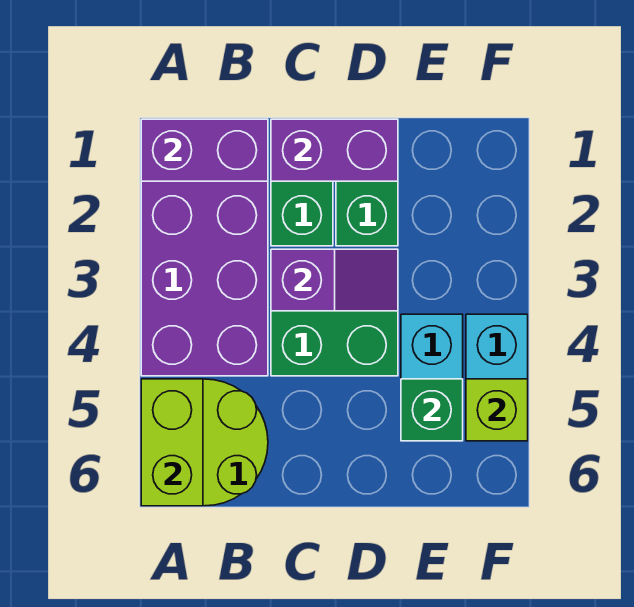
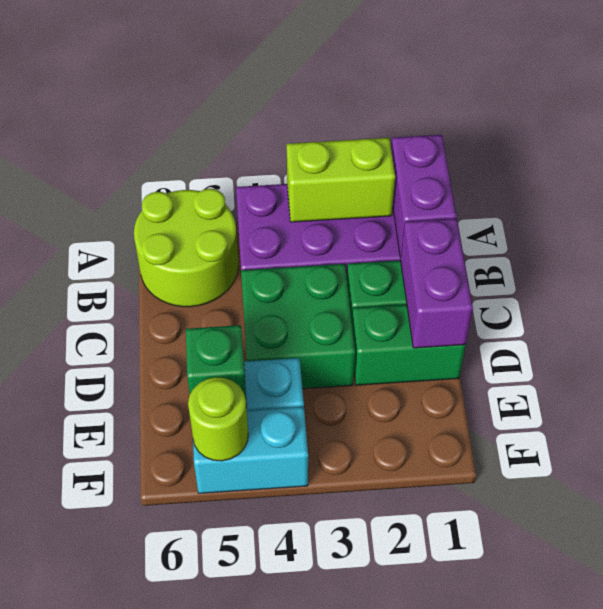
lime 1x2 brick [141,379,203,506] -> lime 1x2 brick moved to [287,138,395,222]
purple 1x2 slope [271,249,398,311] -> none
lime 1x1 brick [466,379,528,441] -> lime 1x1 round brick [188,377,248,461]

